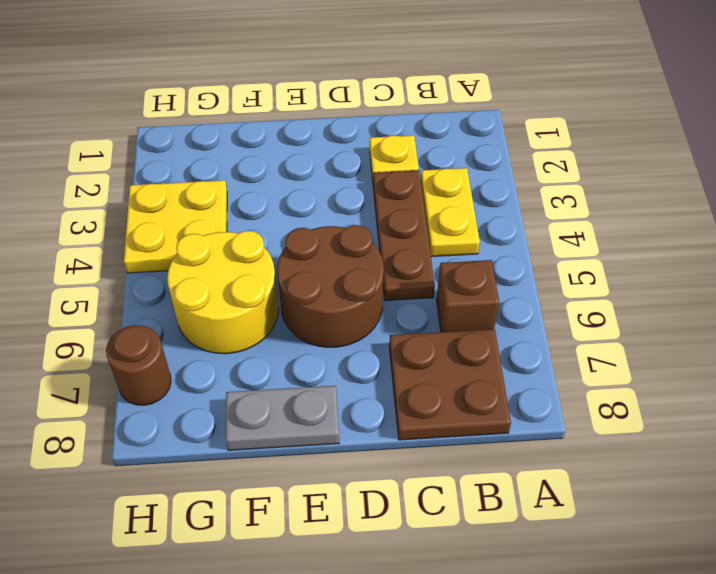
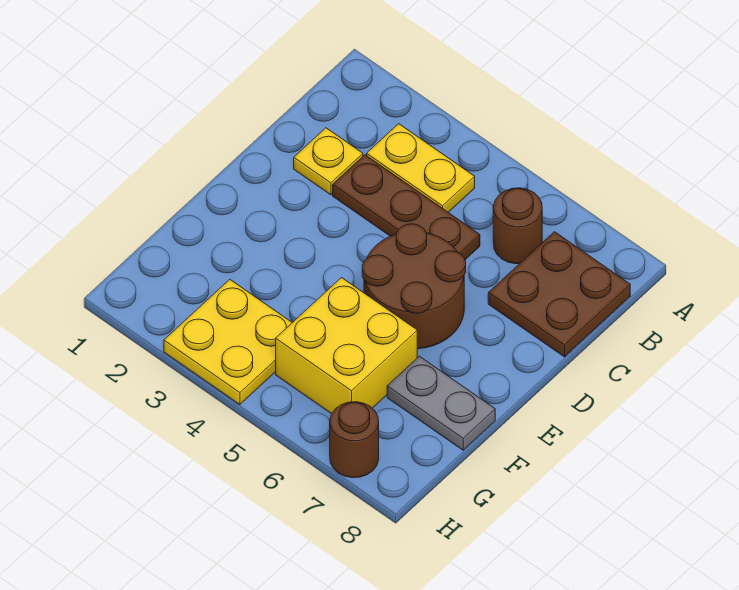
brown 1x1 brick [436,260,499,332] -> brown 1x1 round brick [493,188,542,264]
grey 1x2 plate [226,386,339,450] -> grey 1x2 plate turned to [387,356,495,450]
yellow 2x2 round brick [167,231,279,354] -> yellow 2x2 brick [276,278,417,414]

